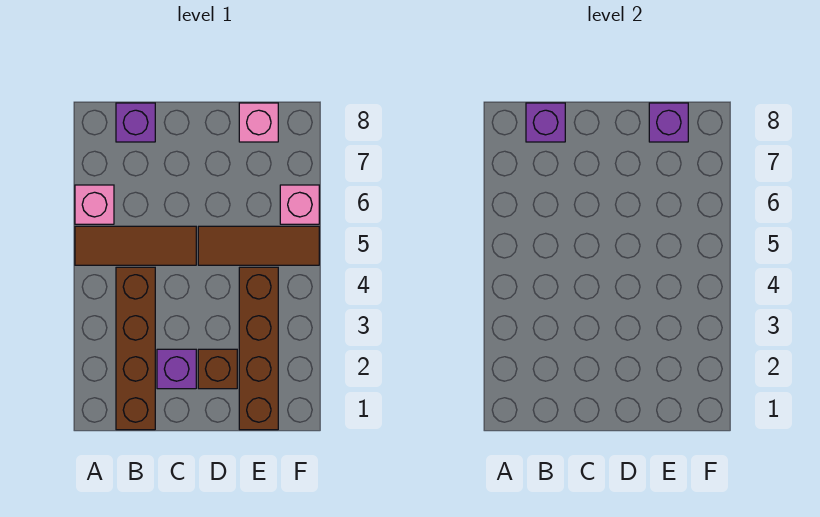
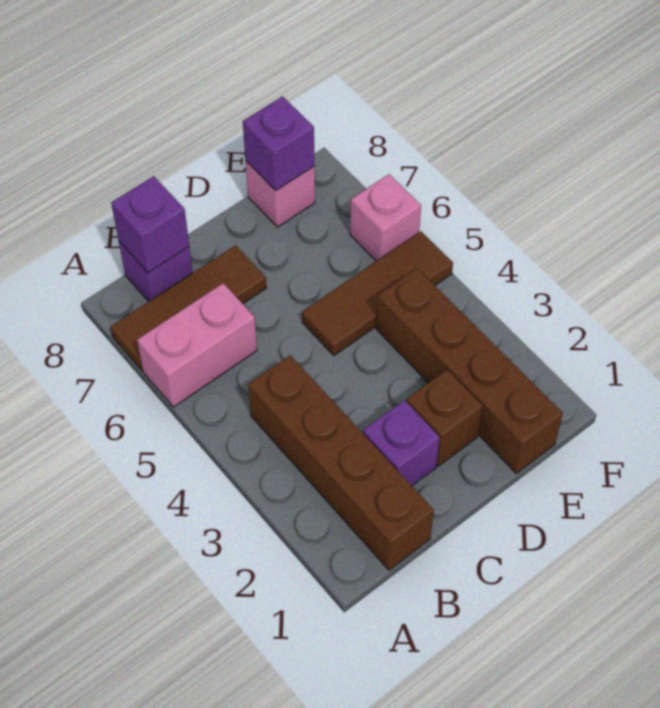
brown 1x3 tile [75,226,196,265] -> brown 1x3 tile moved to [110,245,266,371]
pink 1x1 brick [75,185,114,224] -> pink 1x2 brick [137,283,257,407]

